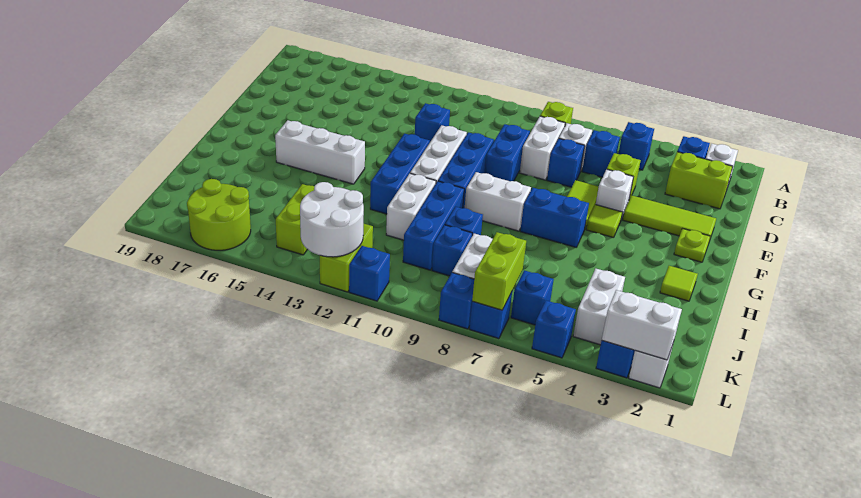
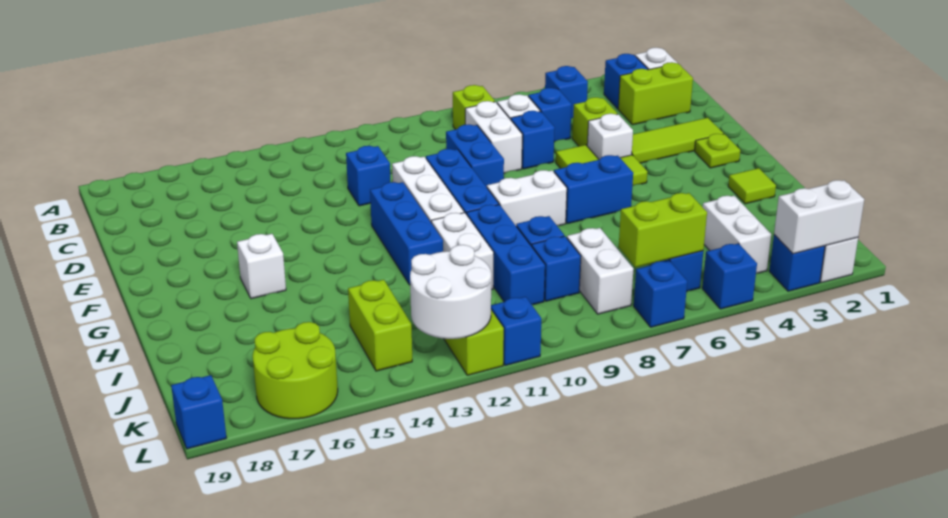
white 1x3 brick [275,120,365,184] -> white 1x1 brick [237,234,286,299]
lime 1x2 brick [472,232,526,310] -> lime 1x2 brick turned to [619,193,707,267]
blue 1x1 brick [439,273,474,329] -> blue 1x1 brick moved to [171,375,226,449]

